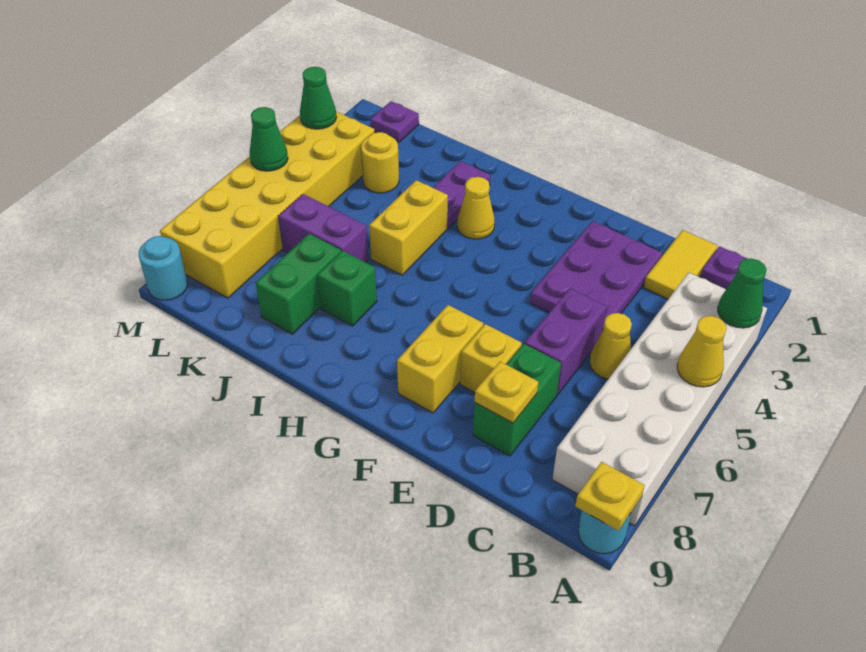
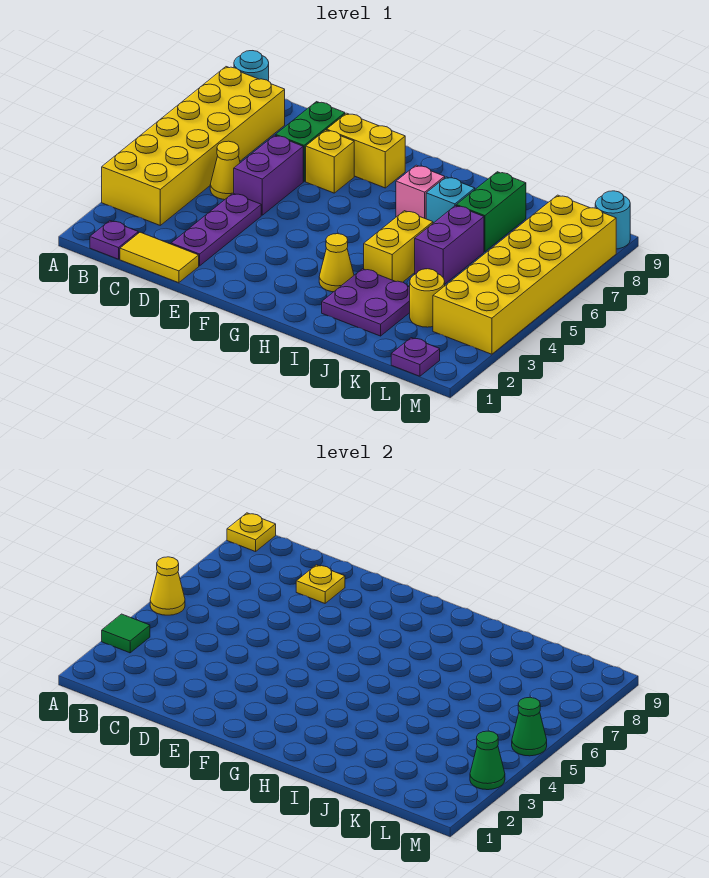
white 2x6 brick [552,273,767,526] -> yellow 2x6 brick [102,67,285,225]
green 1x1 cone [718,259,767,328] -> green 1x1 tile [102,614,150,653]
yellow 1x2 tile [644,230,718,299] -> yellow 1x2 tile turned to [120,232,199,283]
purple 2x3 plate [530,221,662,331] -> purple 1x3 plate [171,193,261,266]
yellow 1x2 brick [397,305,483,413] -> yellow 1x2 brick turned to [327,113,405,188]
none -> pink 1x1 brick [396,165,445,219]
purple 1x2 plate [433,161,490,228] -> purple 2x2 plate [322,269,410,336]
green 1x1 brick [317,251,377,326] -> cyan 1x1 brick [426,177,475,223]
purple 1x2 brick [278,194,368,262] -> purple 1x2 brick turned to [415,206,484,284]

